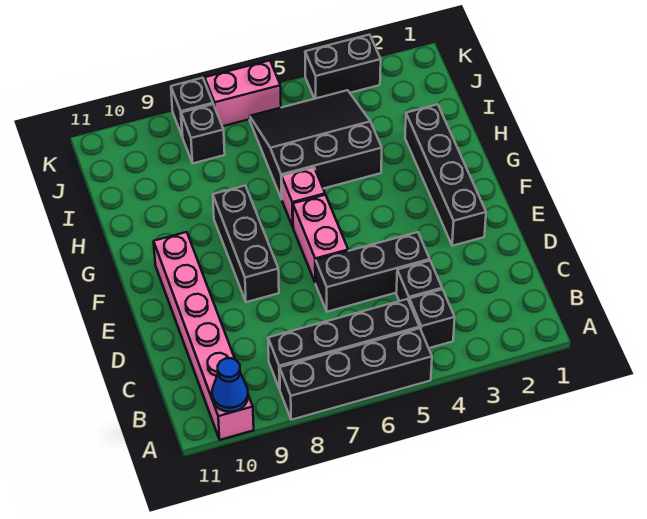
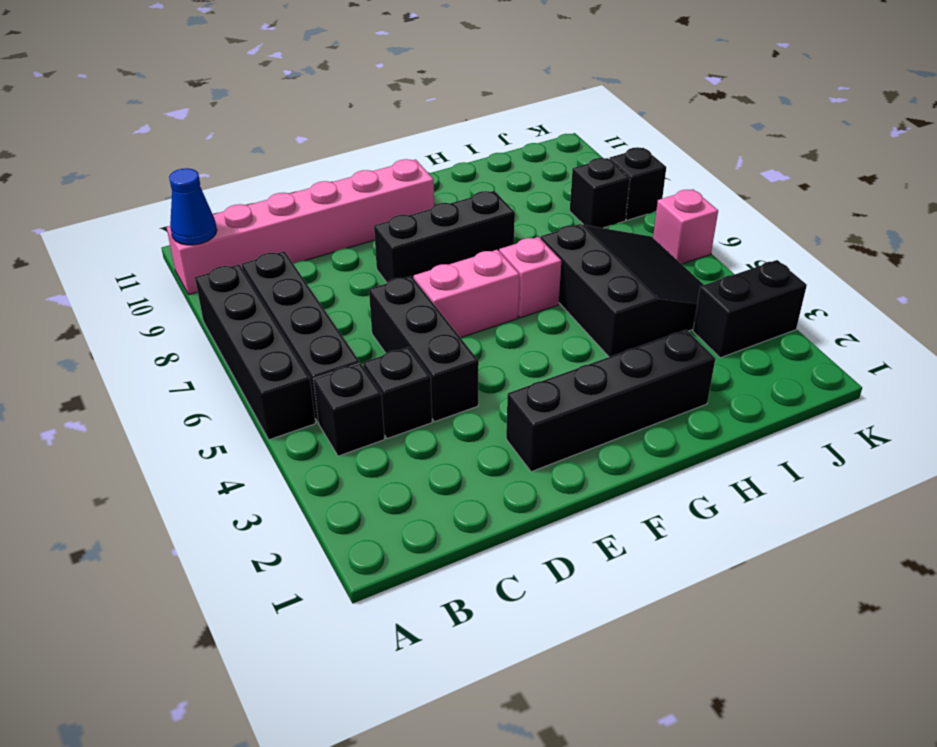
black 1x2 brick [305,35,381,99] -> black 1x2 brick turned to [693,260,807,358]
pink 1x2 brick [205,60,281,126] -> pink 1x1 brick [653,189,718,264]

